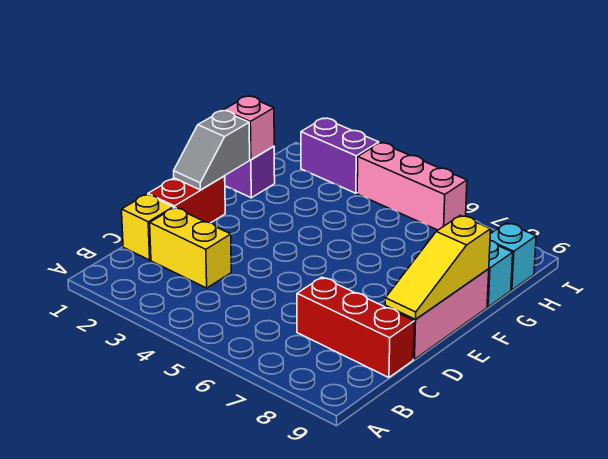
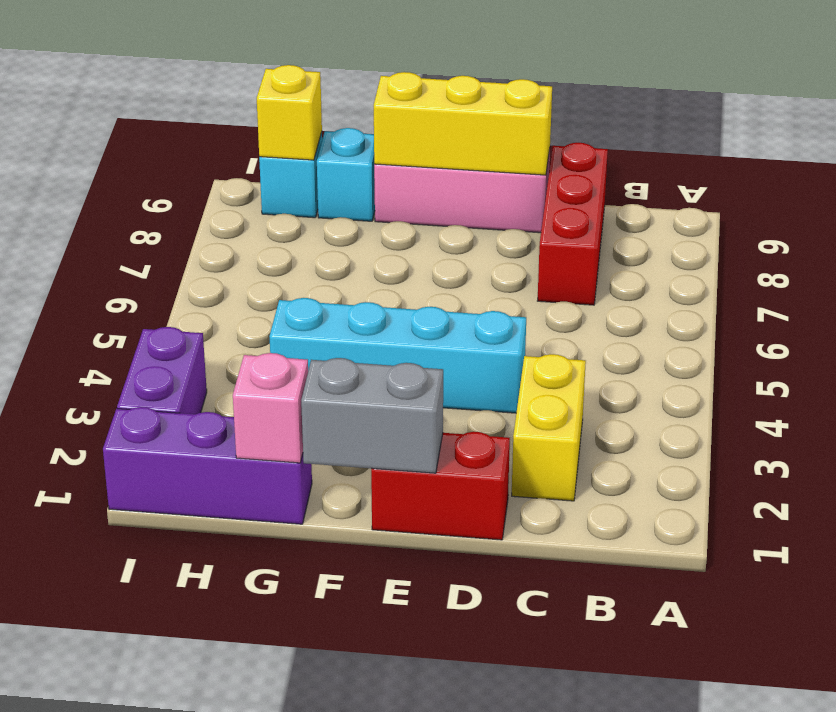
yellow 1x1 brick [122,194,173,260] -> yellow 1x1 brick moved to [257,65,322,160]
none -> cyan 1x4 brick [269,298,526,413]
yellow 1x3 slope [385,215,491,320] -> yellow 1x3 brick [374,72,552,175]
grey 1x2 slope [174,111,250,190] -> grey 1x2 brick [301,358,443,473]
purple 1x1 brick [225,146,275,198] -> purple 1x3 brick [103,407,312,524]
pink 1x3 brick [357,143,467,230] -> none

